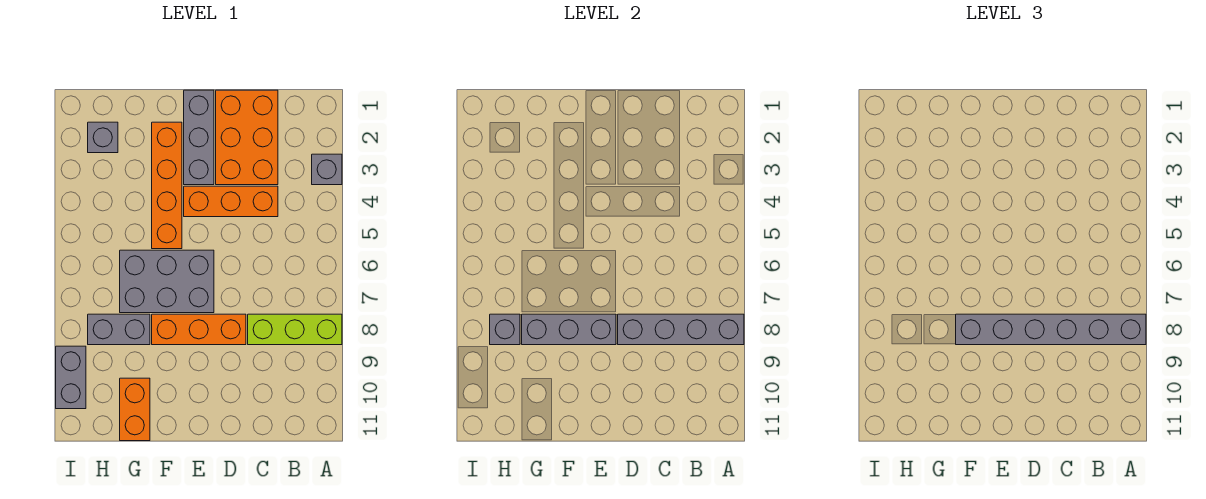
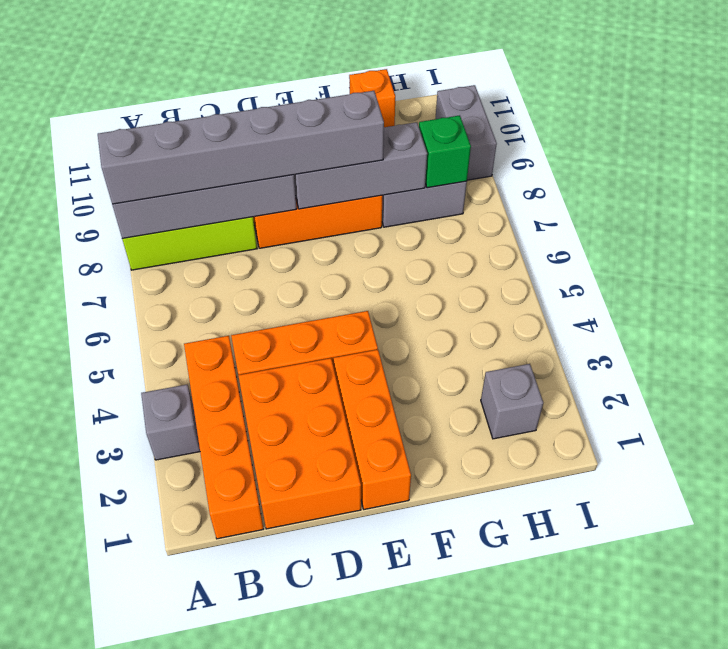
grey 1x3 brick [184,90,214,185] -> orange 1x3 brick [334,350,411,509]
grey 2x3 brick [120,250,214,313] -> none
orange 1x4 brick [152,122,182,249] -> orange 1x4 brick moved to [184,336,263,539]
orange 1x2 brick [120,378,150,441] -> orange 1x1 brick [349,69,395,127]
grey 1x1 brick [490,314,520,345] -> green 1x1 brick [419,115,471,188]

